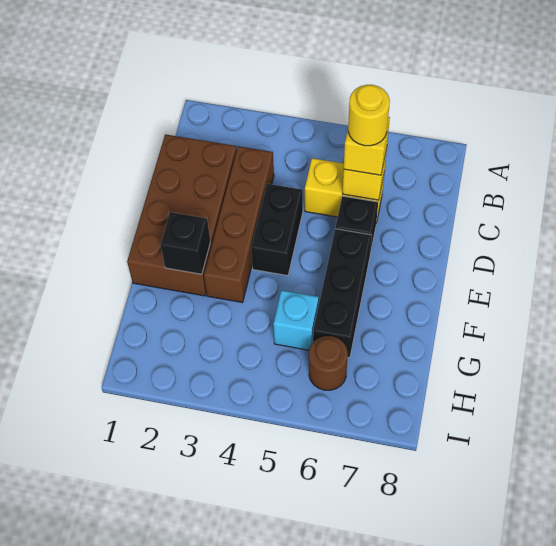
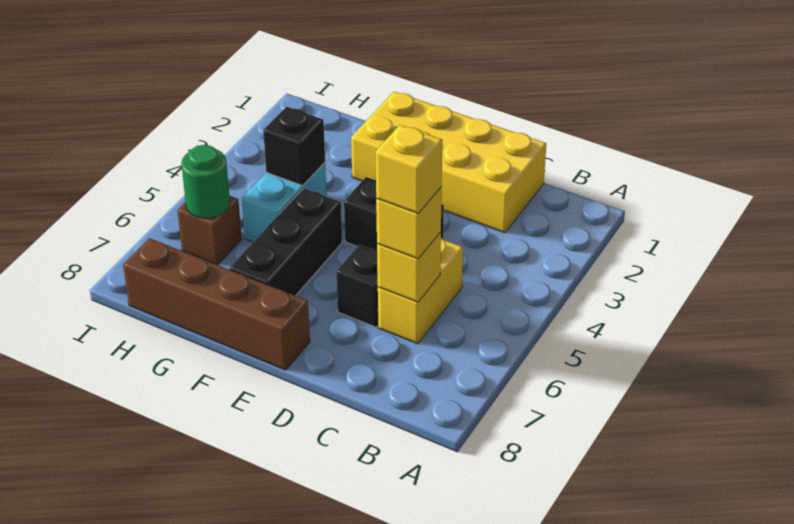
brown 2x4 brick [127,134,237,296] -> yellow 2x4 brick [351,92,546,233]
brown 1x4 brick [204,146,274,303] -> brown 1x4 brick moved to [123,238,310,370]
yellow 1x1 round brick [348,85,390,146] -> yellow 1x1 brick [376,125,442,213]
black 1x3 brick [313,229,372,358] -> black 1x3 brick turned to [229,188,342,296]
black 1x1 brick [160,212,210,274] -> black 1x1 brick moved to [263,107,325,186]
cyan 1x1 brick [273,290,319,350] -> cyan 1x2 brick [242,163,327,242]
brown 1x1 round brick [309,336,348,390] -> brown 1x1 brick [177,196,242,265]
none -> green 1x1 round brick [181,145,230,218]

